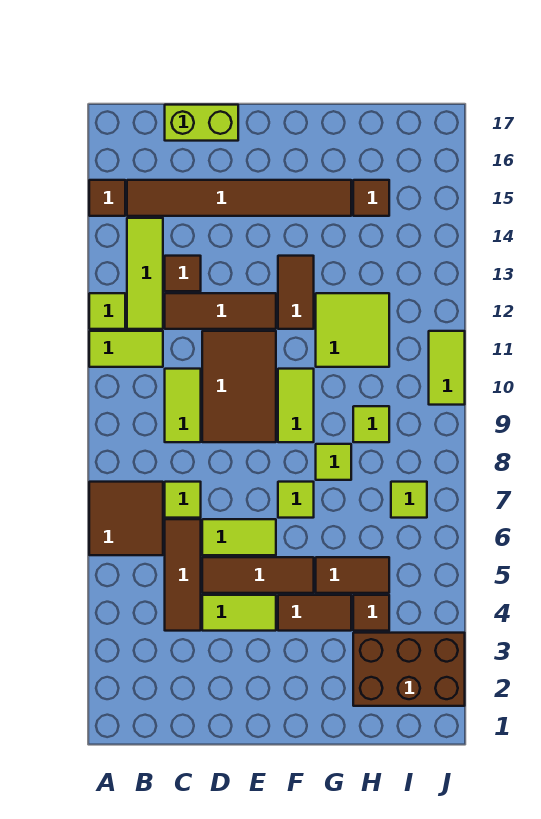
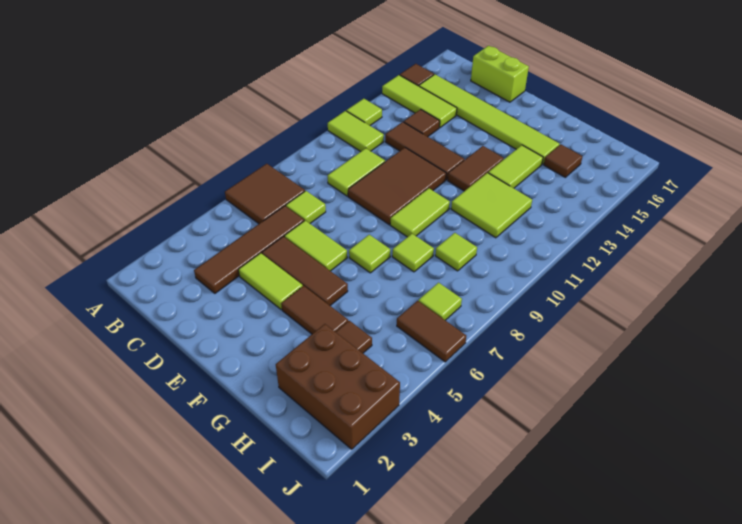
lime 1x3 tile [127,218,163,329] -> lime 1x3 tile turned to [382,75,457,128]
brown 1x6 tile [127,180,351,216] -> lime 1x6 tile [419,74,559,164]
brown 1x3 tile [165,519,201,631] -> brown 1x4 tile [194,206,304,293]
brown 1x2 tile [316,557,389,593] -> brown 1x2 tile moved to [397,301,466,362]
lime 1x2 tile [429,331,465,405] -> lime 1x2 tile moved to [488,145,543,188]

